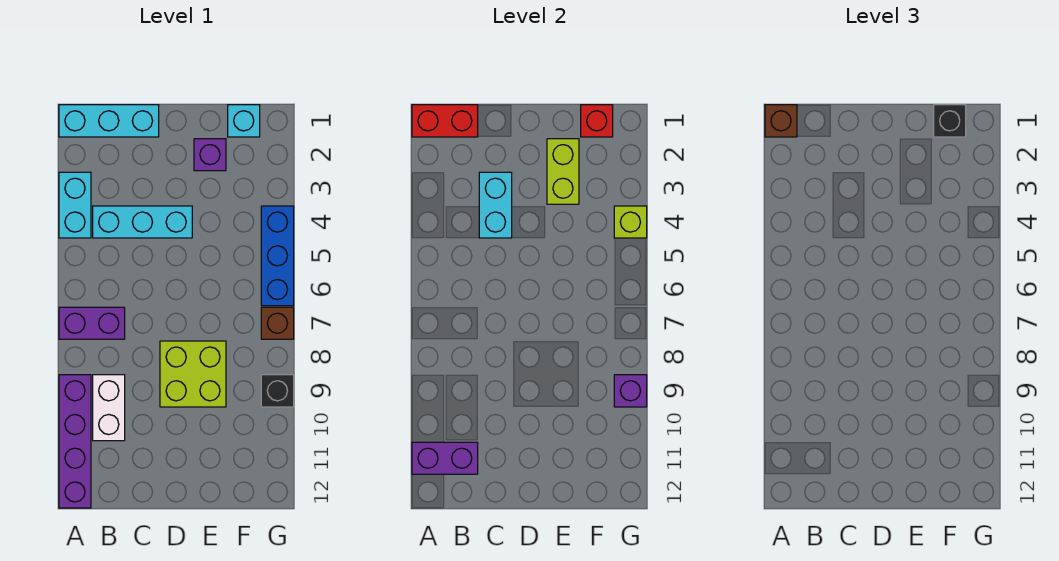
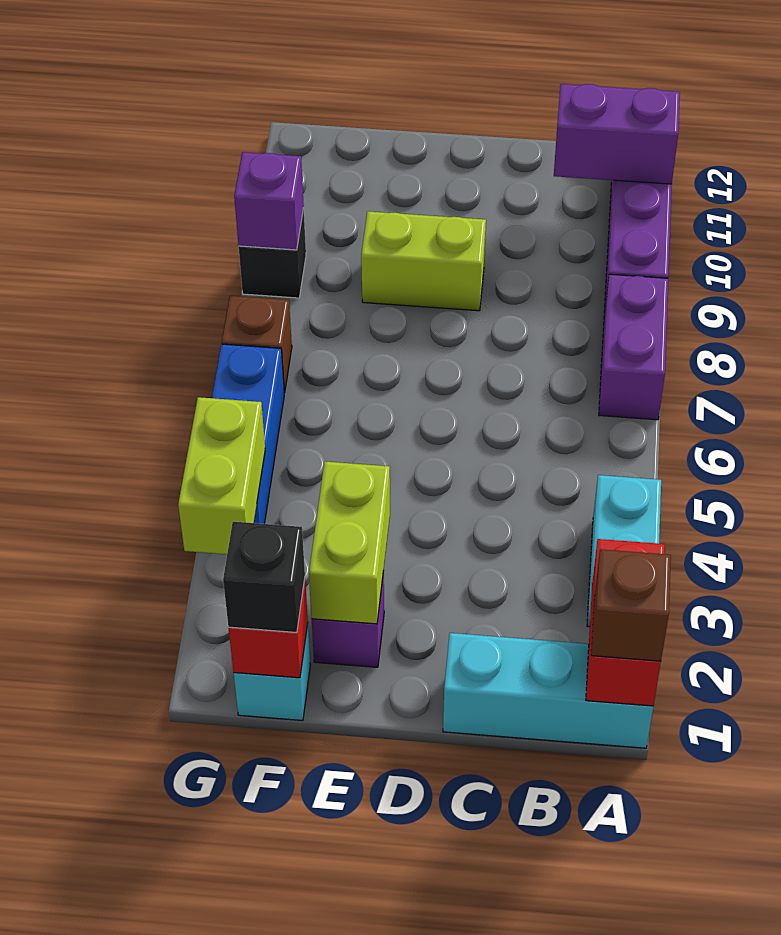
red 1x2 brick [412,105,478,137] -> red 1x2 brick turned to [586,539,665,706]
purple 1x2 brick [59,307,125,339] -> purple 1x2 brick turned to [599,274,668,420]
cyan 1x3 brick [93,206,192,238] -> none
white 1x2 brick [93,375,125,441] -> none
cyan 1x2 brick [479,172,512,238] -> none
lime 2x2 brick [160,341,226,407] -> lime 1x2 brick [361,211,486,311]
lime 1x1 brick [614,206,647,238] -> lime 1x2 brick [178,397,265,554]

